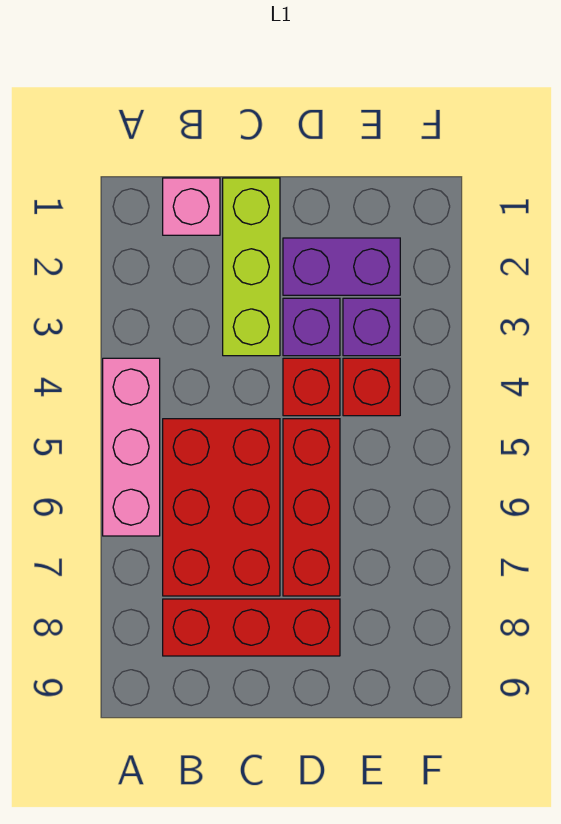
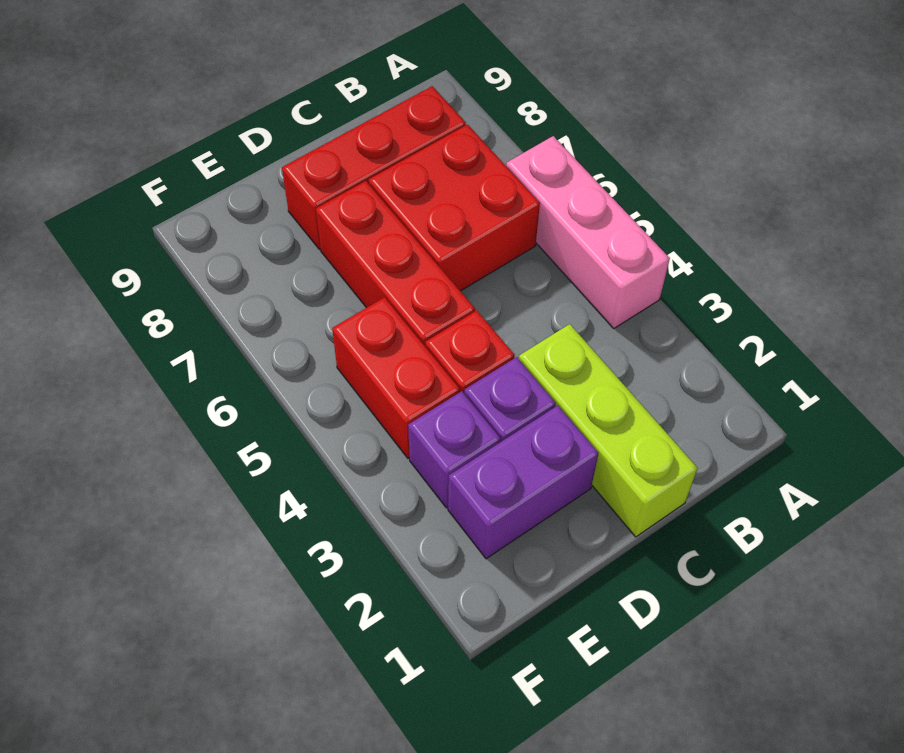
pink 1x1 brick [163,178,220,235] -> none
red 2x3 brick [163,419,280,596] -> red 2x2 brick [369,125,540,291]
red 1x1 brick [343,358,400,416] -> red 1x2 brick [332,297,460,458]

